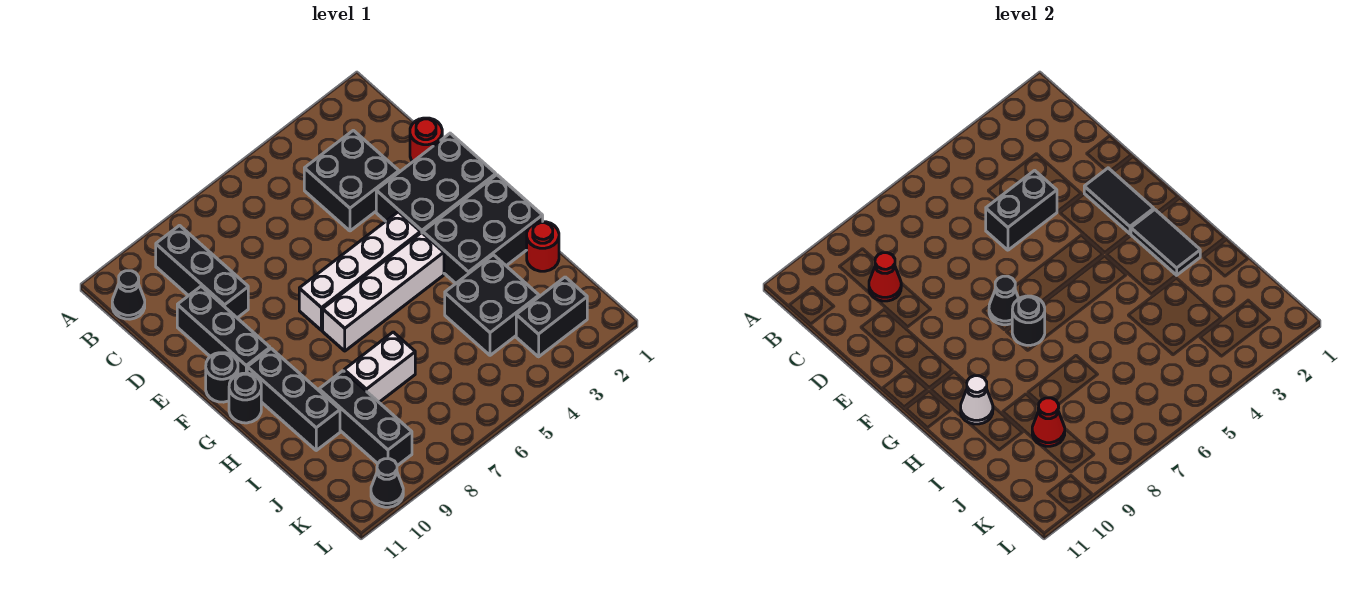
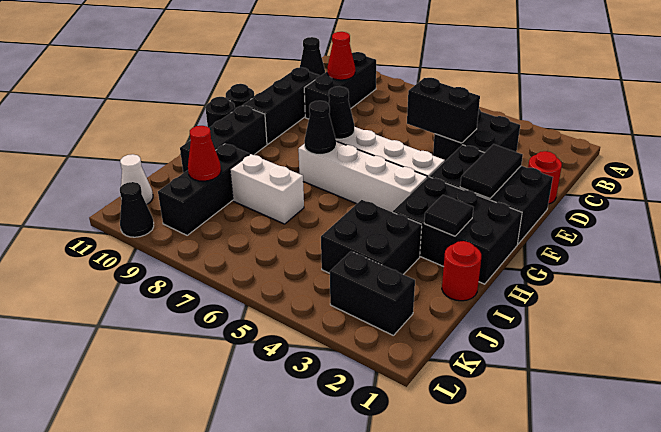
black 1x2 tile [1131,210,1200,275] -> black 1x1 tile [424,195,474,236]
black 1x1 round brick [1012,296,1045,345] -> black 1x1 cone [304,101,336,155]
white 1x1 cone [961,376,993,424] -> white 1x1 cone moved to [120,154,153,204]

